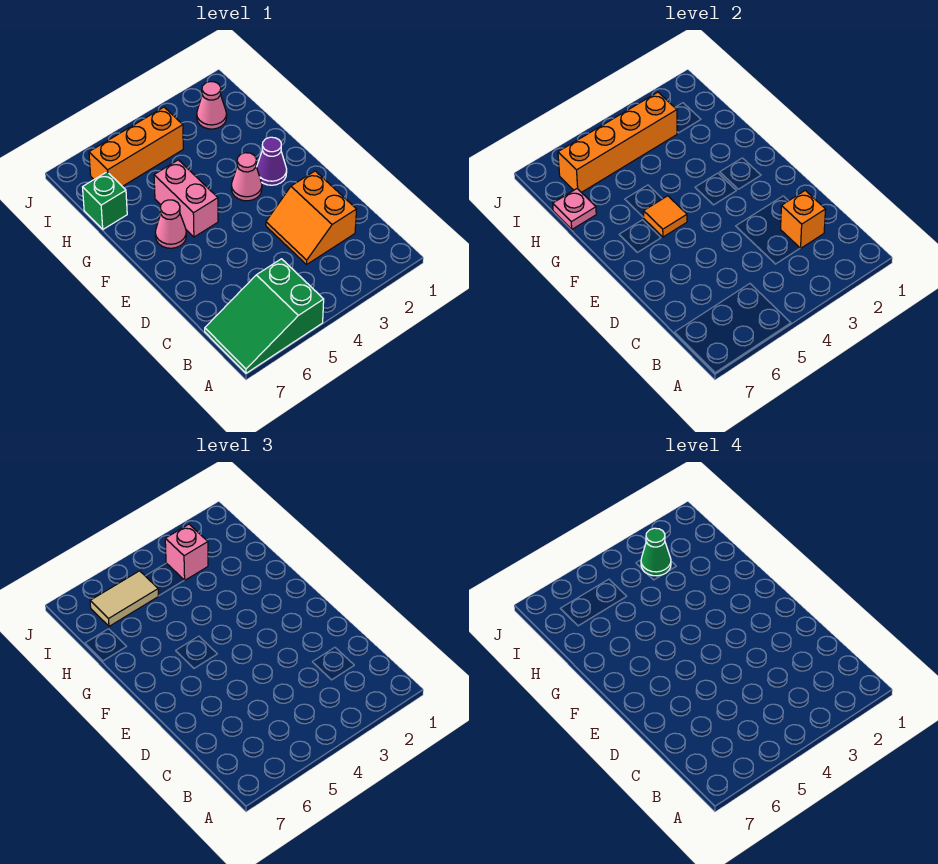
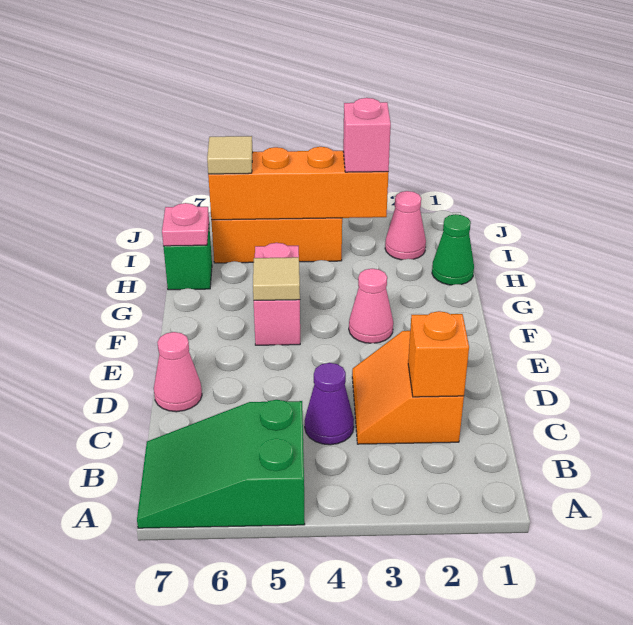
purple 1x1 cone [257,137,287,185] -> purple 1x1 cone moved to [305,363,354,445]
orange 1x1 tile [643,196,687,237] -> tan 1x1 tile [253,257,300,301]
pink 1x1 cone [155,200,186,248] -> pink 1x1 cone moved to [154,332,202,412]
green 1x1 cone [641,528,671,576] -> green 1x1 cone moved to [432,214,474,285]
tan 1x2 tile [90,571,158,626] -> tan 1x1 tile [207,136,253,174]

